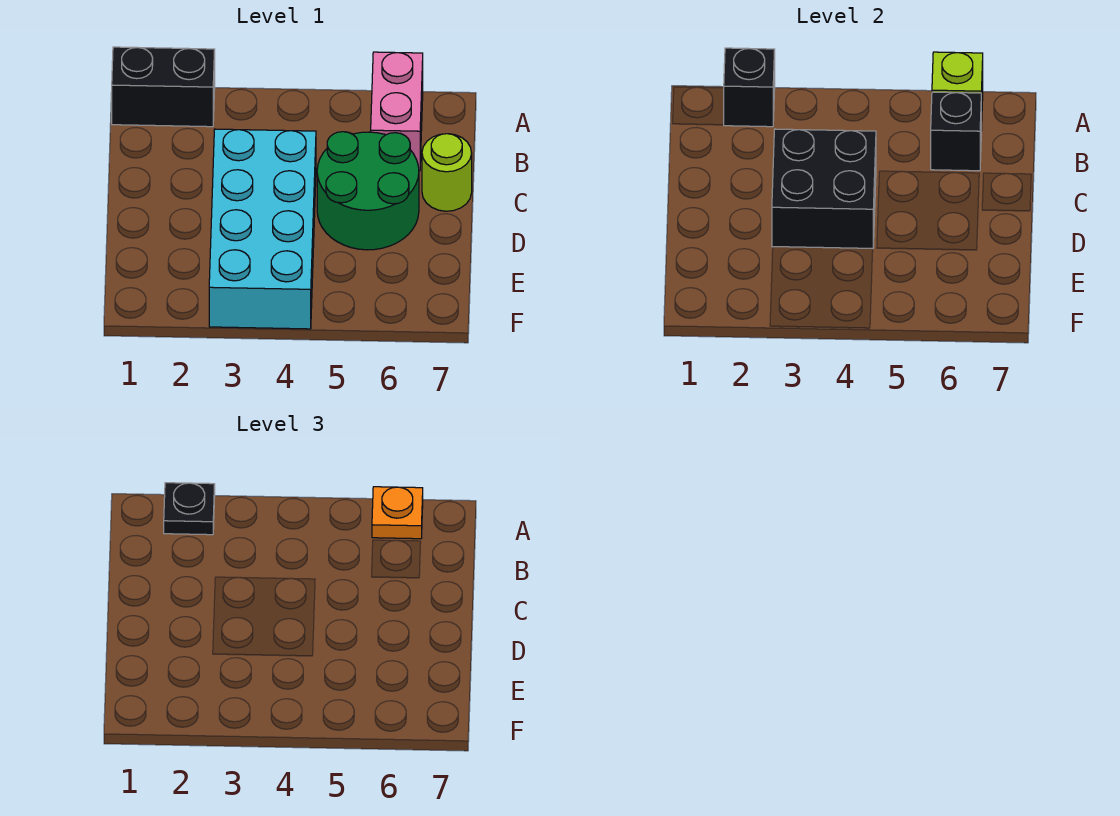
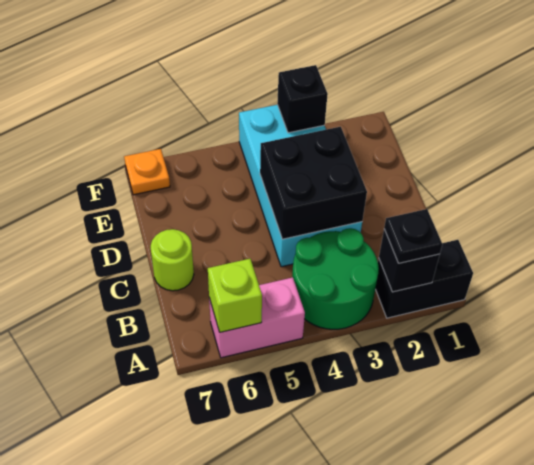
pink 1x2 brick [371,52,423,171] -> pink 1x2 brick turned to [209,277,305,358]
orange 1x1 plate [372,487,423,539] -> orange 1x1 plate moved to [124,149,170,195]
black 1x1 brick [931,92,981,171] -> black 1x1 brick moved to [277,65,328,133]
green 2x2 round brick [317,132,419,250] -> green 2x2 round brick moved to [292,228,379,329]

